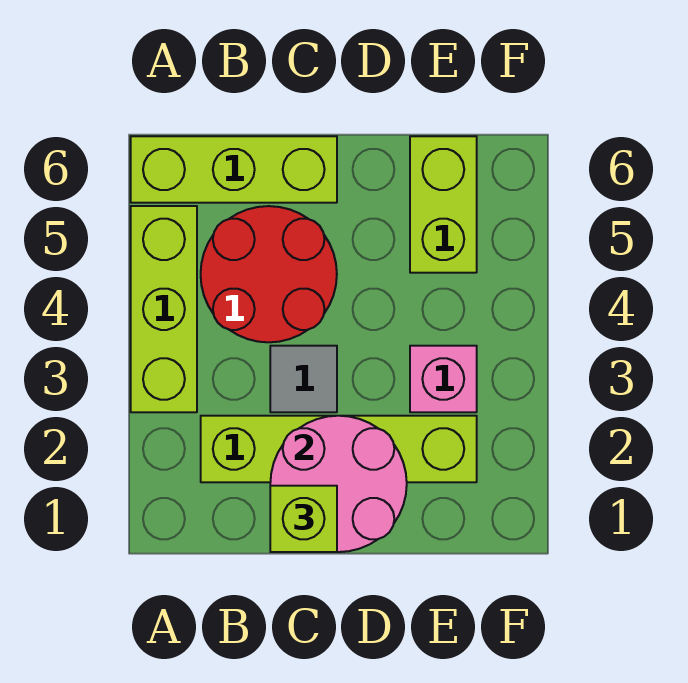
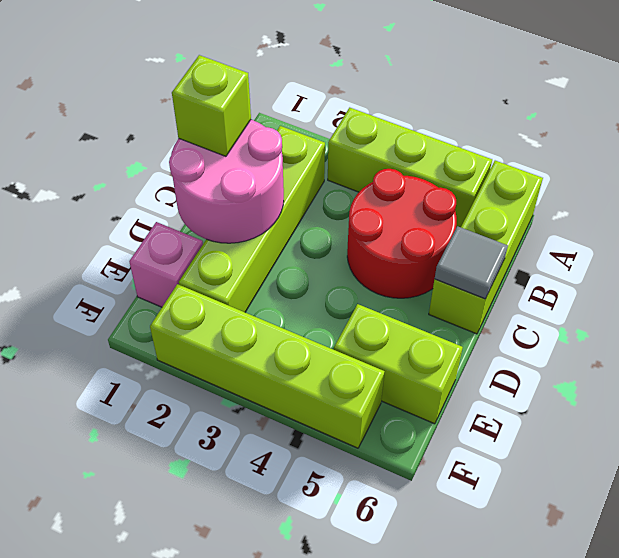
grey 1x1 tile [270,346,337,412] -> grey 1x1 tile moved to [435,226,508,299]
pink 1x1 brick [410,346,477,412] -> pink 1x1 brick moved to [129,222,203,307]
none -> lime 1x4 brick [150,284,384,448]

